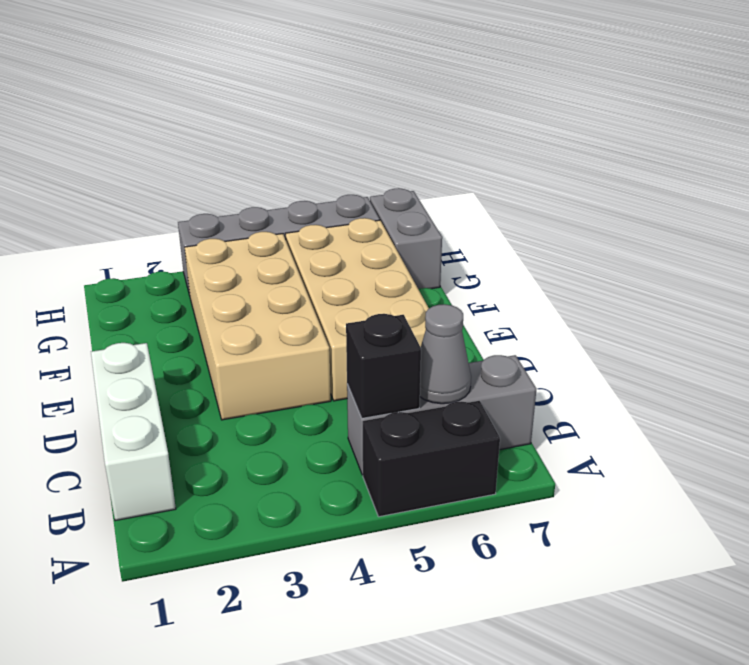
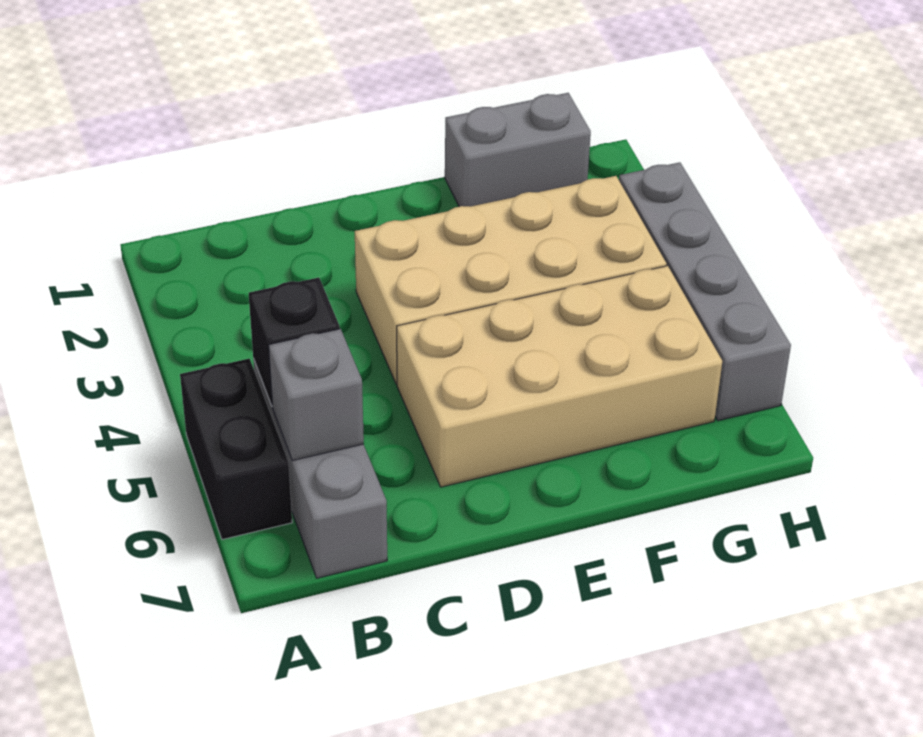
white 1x3 brick [91,343,176,521] -> none
grey 1x1 cone [420,304,471,404] -> grey 1x1 brick [269,329,364,461]
grey 1x2 brick [370,188,442,289] -> grey 1x2 brick moved to [445,93,591,207]

